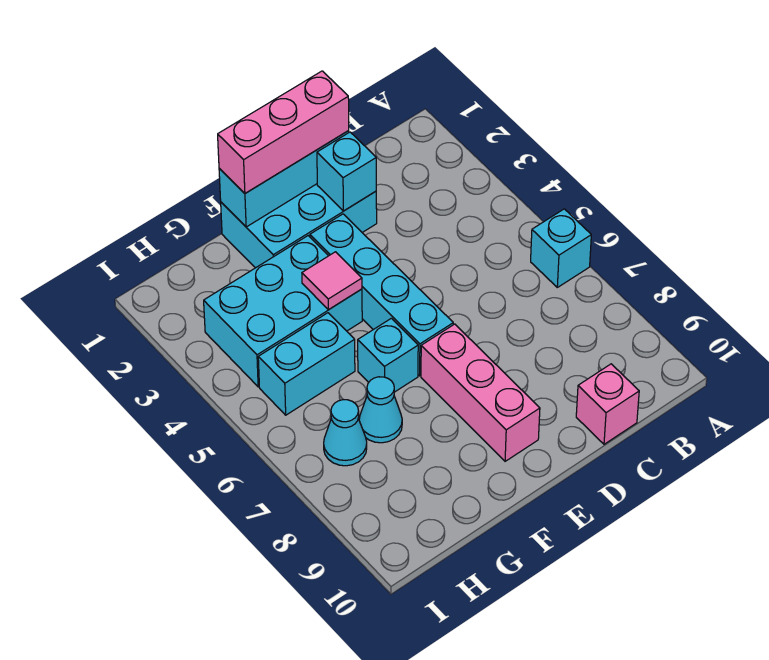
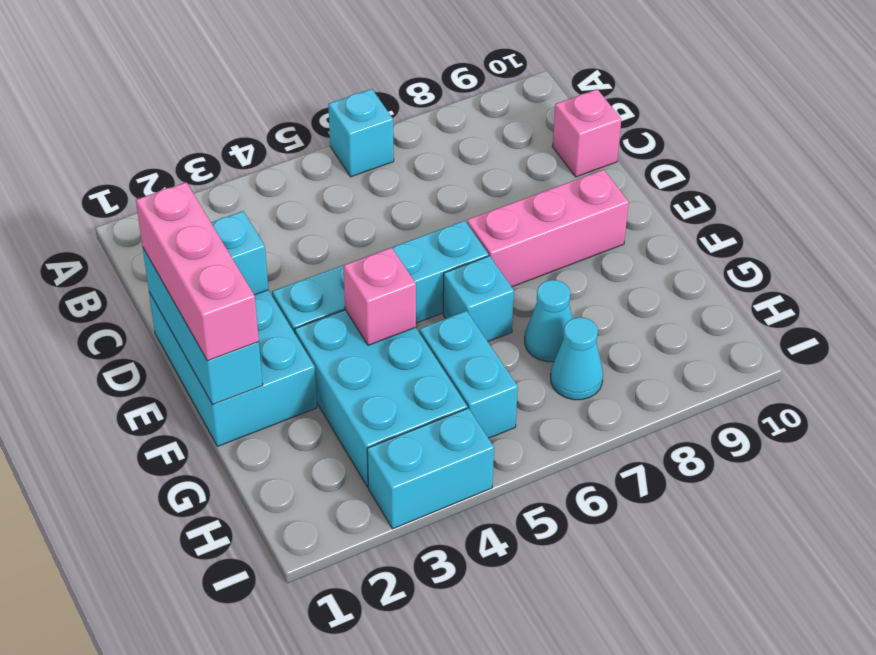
pink 1x1 tile [302,252,362,310] -> pink 1x1 brick [343,248,416,345]
none -> cyan 1x2 brick [367,408,494,529]

